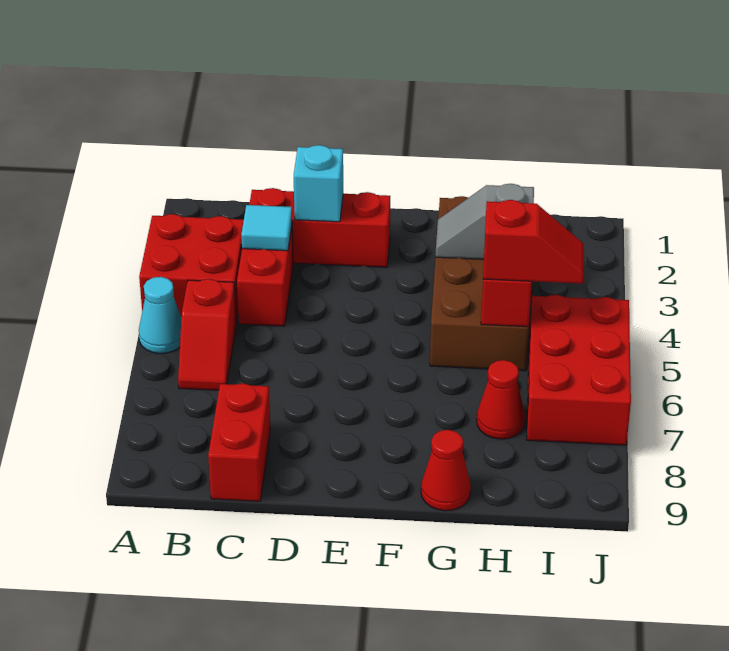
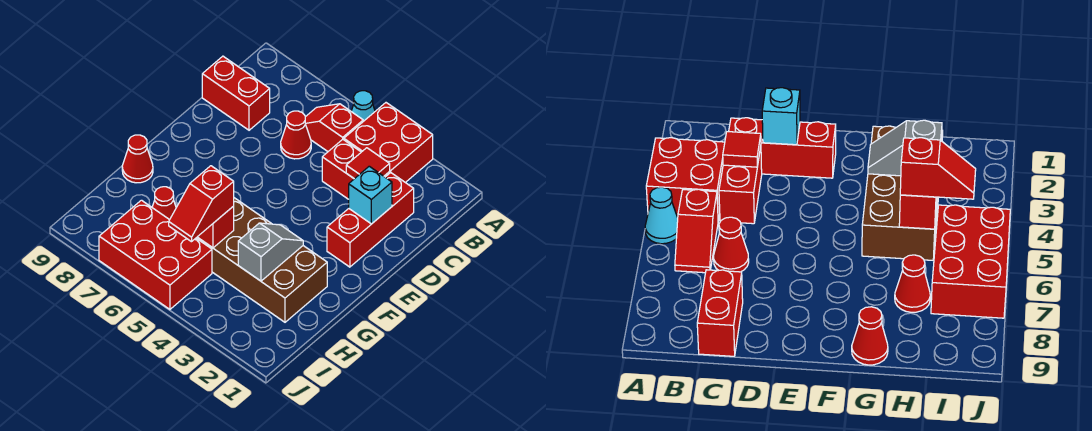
cyan 1x1 tile [241,205,292,251] -> red 1x1 tile [346,148,390,179]
none -> red 1x1 cone [281,111,311,159]

